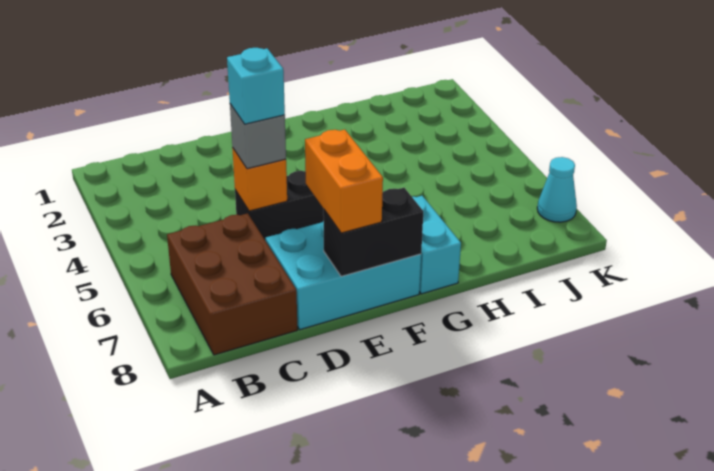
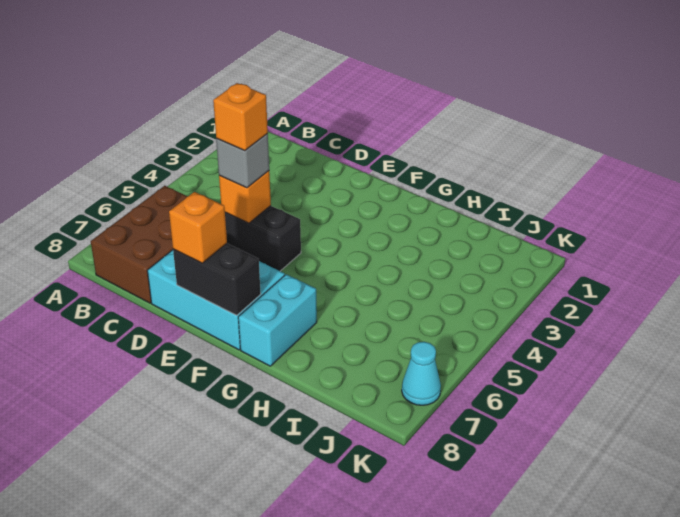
cyan 1x1 brick [227,48,285,124] -> orange 1x1 brick [213,83,268,151]
orange 1x2 brick [305,130,383,233] -> orange 1x1 brick [169,192,227,263]

